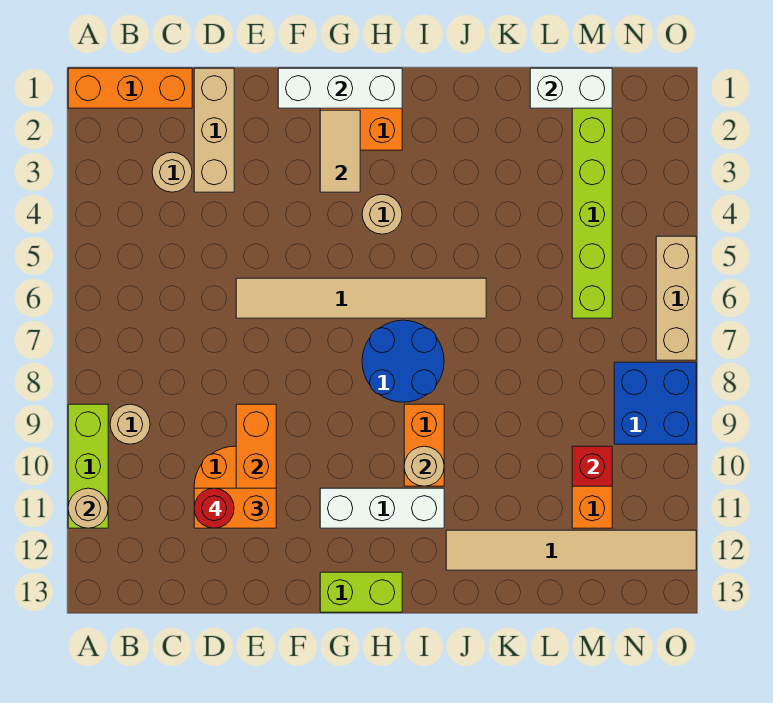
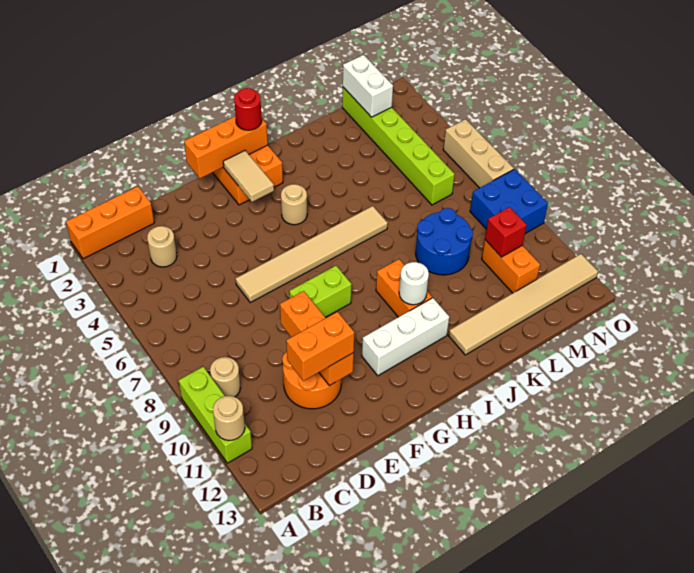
tan 1x3 brick [194,68,234,192] -> none
red 1x1 round brick [194,488,234,528] -> red 1x1 round brick moved to [234,88,262,130]
white 1x3 brick [278,68,402,108] -> orange 1x3 brick [184,116,268,179]
lime 1x2 brick [320,572,402,612] -> lime 1x2 brick moved to [289,266,352,317]
blue 2x2 round brick [362,320,444,402] -> blue 2x2 round brick moved to [416,208,473,275]
tan 1x1 round brick [404,446,444,486] -> white 1x1 round brick [399,262,429,305]
white 1x2 brick [530,68,612,108] -> white 1x2 brick turned to [343,55,393,117]

